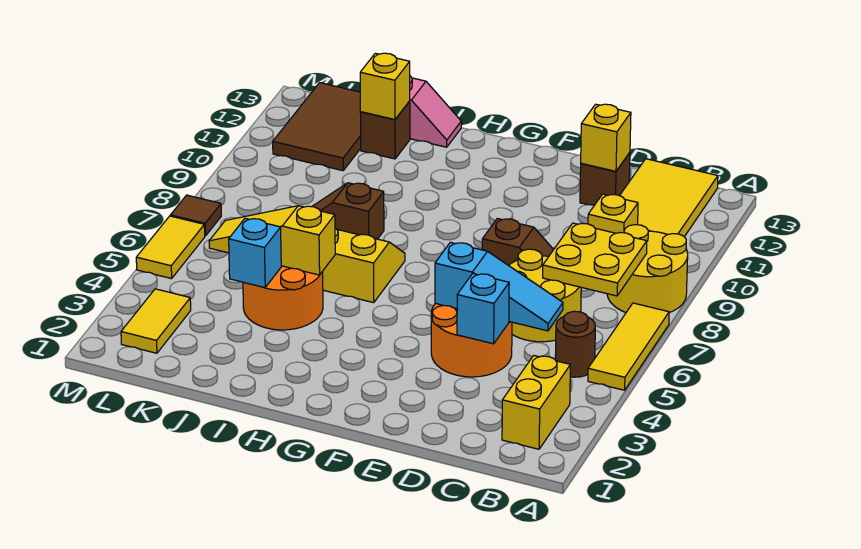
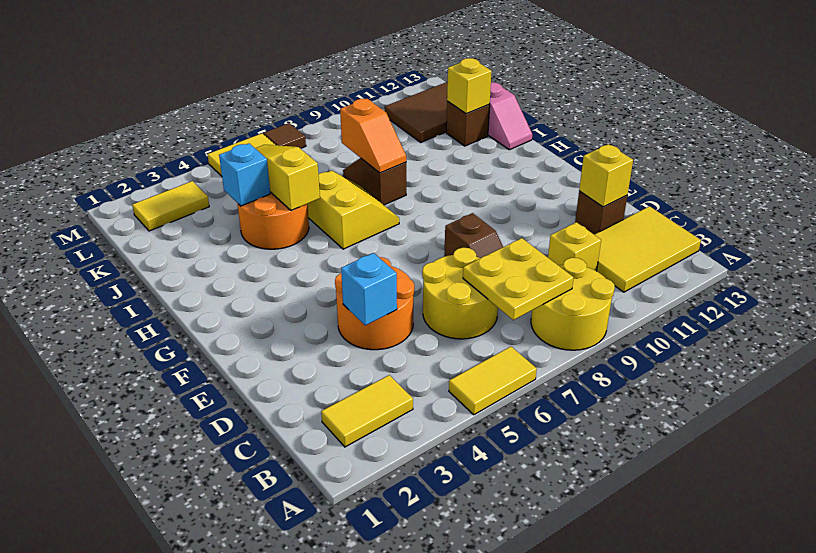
yellow 1x3 tile [588,303,669,390] -> yellow 1x2 tile [449,347,537,415]
yellow 1x2 brick [502,356,570,449] -> yellow 1x2 tile [321,375,413,447]
brown 1x1 round brick [555,311,595,377] -> none
cyan 1x3 slope [435,242,563,331] -> none
none -> orange 1x2 slope [340,99,406,173]

